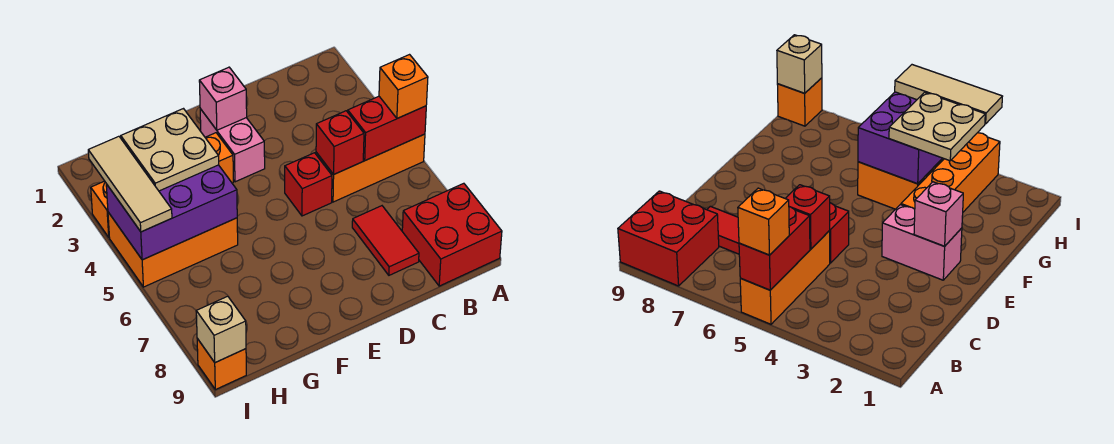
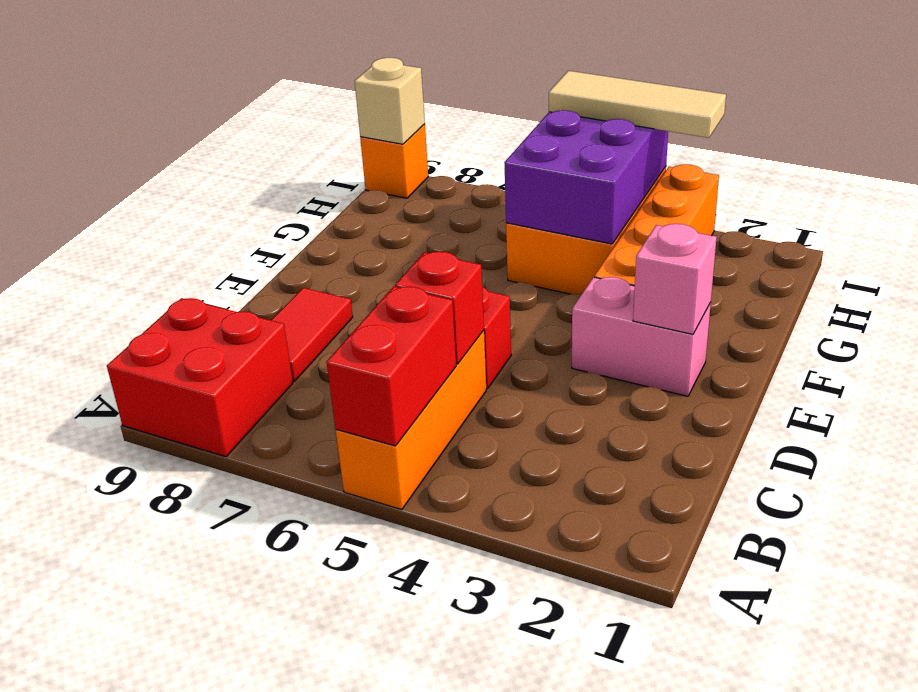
orange 1x1 brick [379,55,428,118] -> none
red 1x2 tile [352,206,419,275] -> red 1x2 tile turned to [271,288,353,381]
tan 2x2 plate [121,109,219,191] -> none

